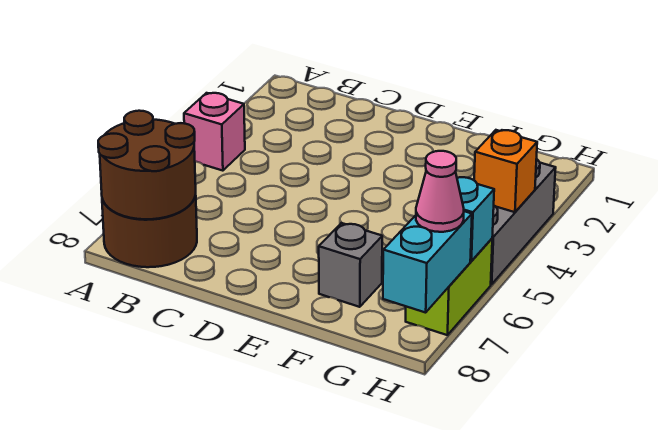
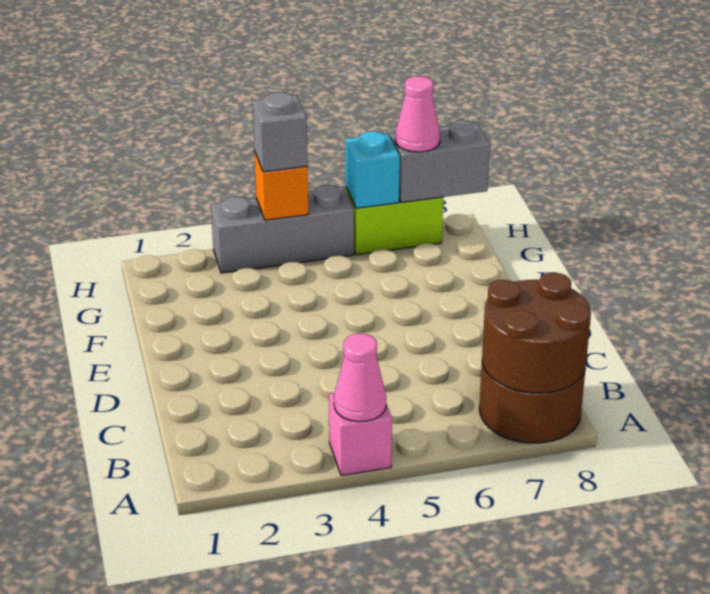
none -> pink 1x1 cone [334,334,386,422]
grey 1x1 brick [319,223,382,307] -> grey 1x1 brick moved to [252,92,308,172]
cyan 1x2 brick [383,211,472,313] -> grey 1x2 brick [390,120,490,202]

